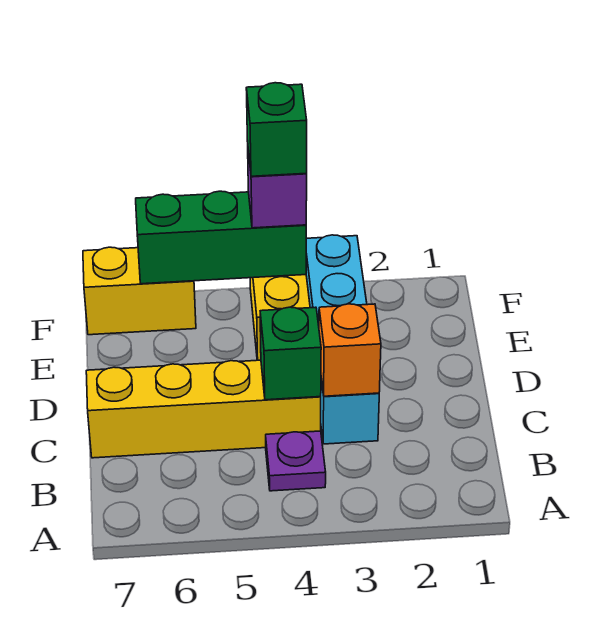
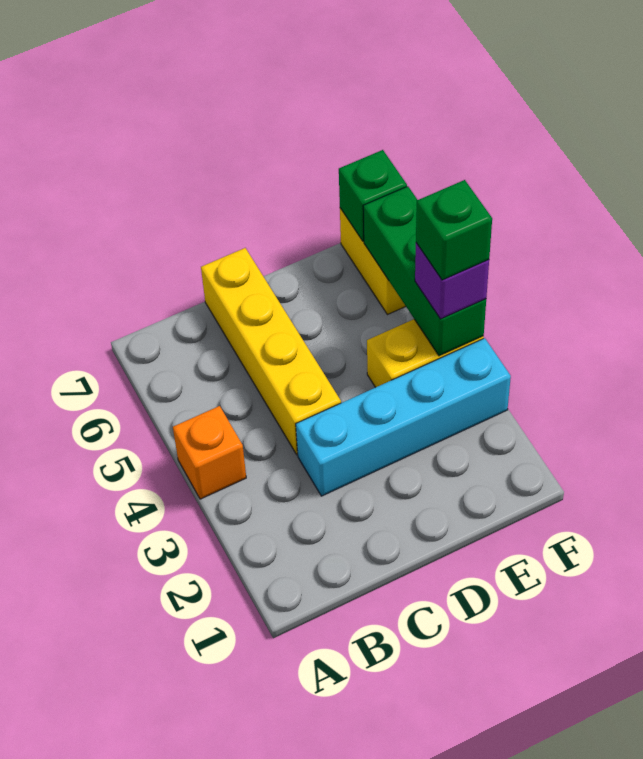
purple 1x1 plate [266,431,326,491] -> none
orange 1x1 brick [319,304,381,396] -> orange 1x1 brick moved to [173,406,246,499]
green 1x1 brick [260,307,321,400] -> green 1x1 brick moved to [339,150,407,241]

